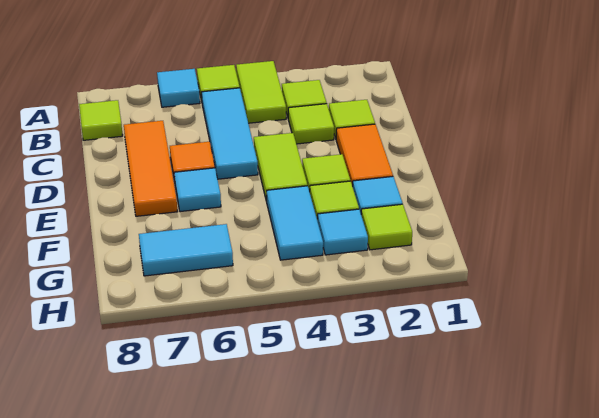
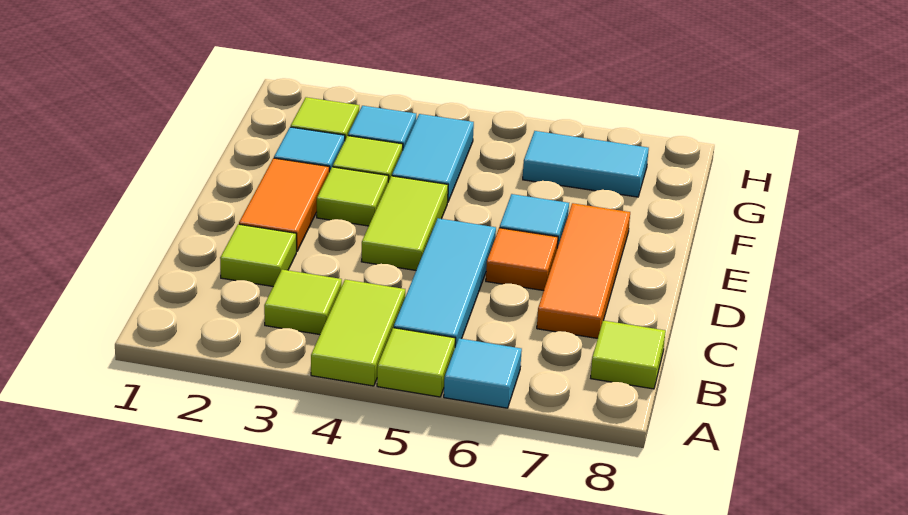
lime 1x1 tile [288,104,334,144] -> none

